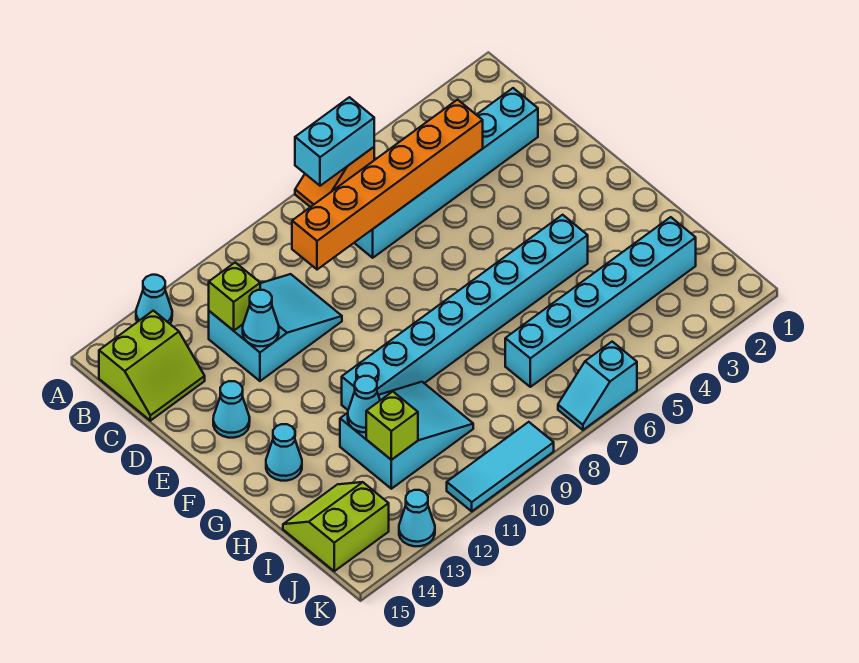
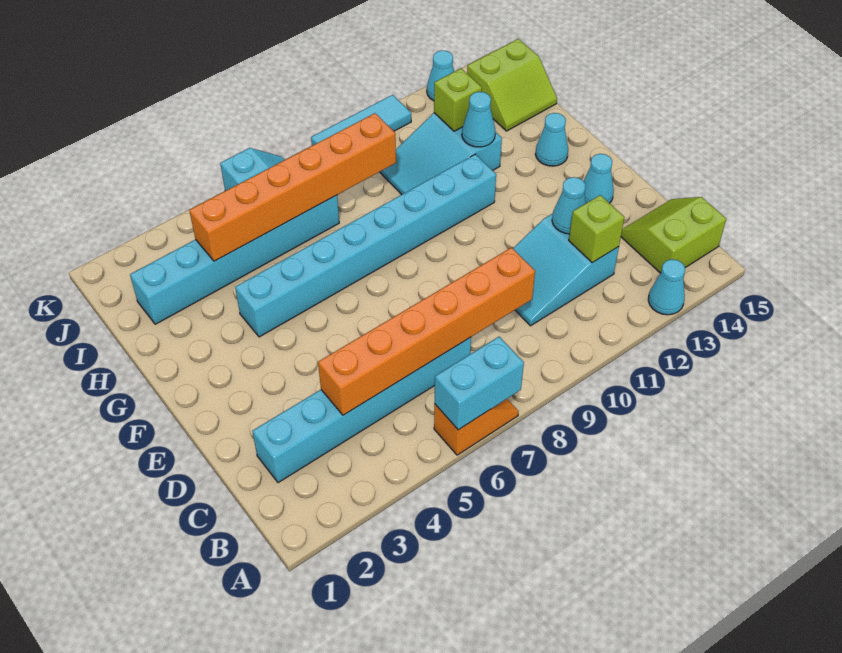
none -> orange 1x6 brick [189,113,396,261]

